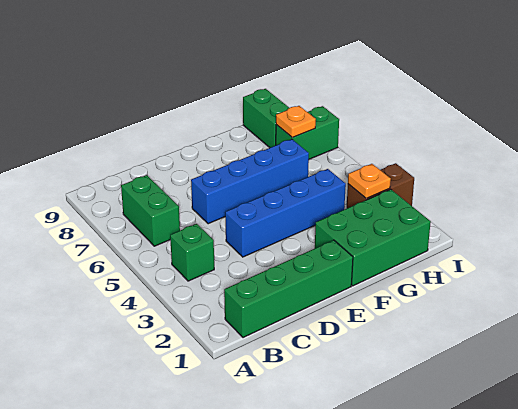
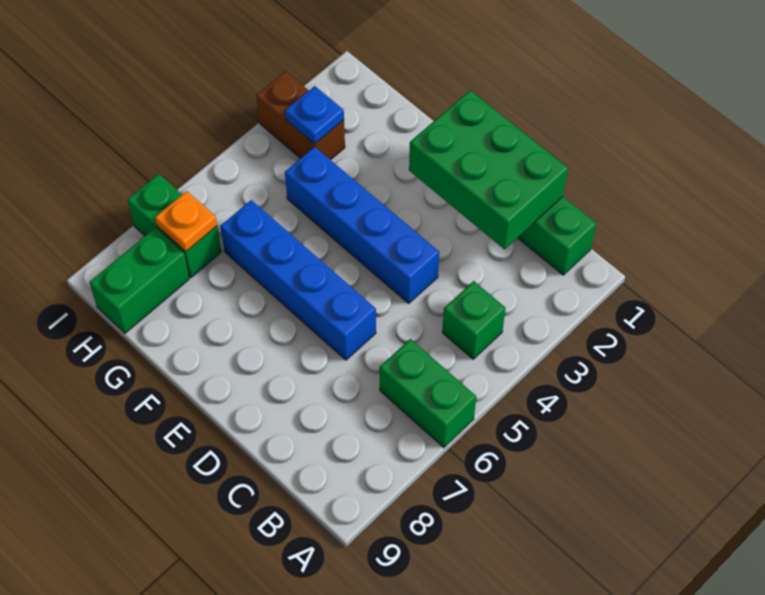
green 1x2 brick [121,175,180,246] -> green 1x2 brick turned to [379,339,476,448]
green 2x3 brick [315,189,431,286] -> green 2x3 brick moved to [409,90,568,249]
orange 1x1 plate [348,164,391,198] -> blue 1x1 plate [285,86,344,144]

